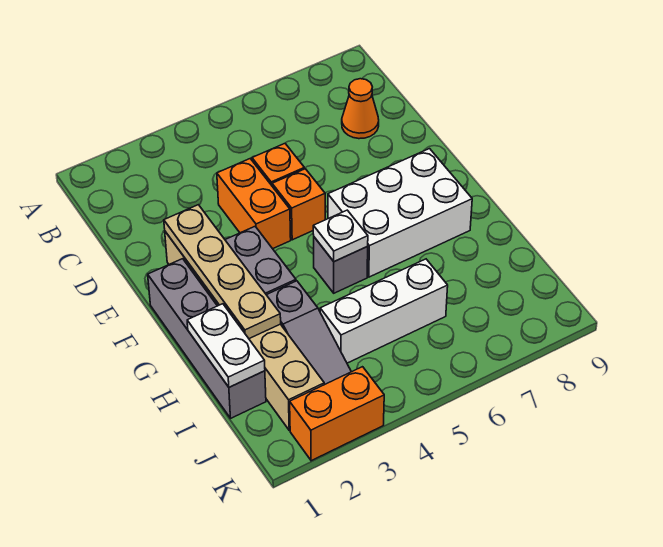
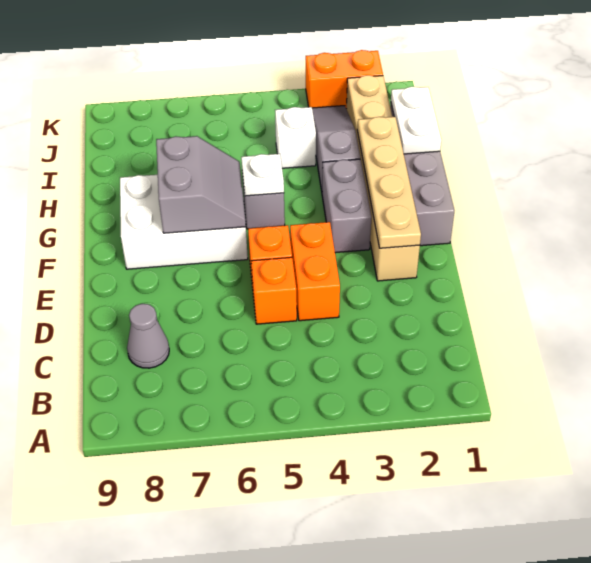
orange 1x1 cone [342,79,379,139] -> grey 1x1 cone [127,304,169,368]
none -> grey 2x2 slope [156,136,246,233]
white 1x3 brick [320,259,448,363] -> white 1x1 brick [275,107,316,168]

